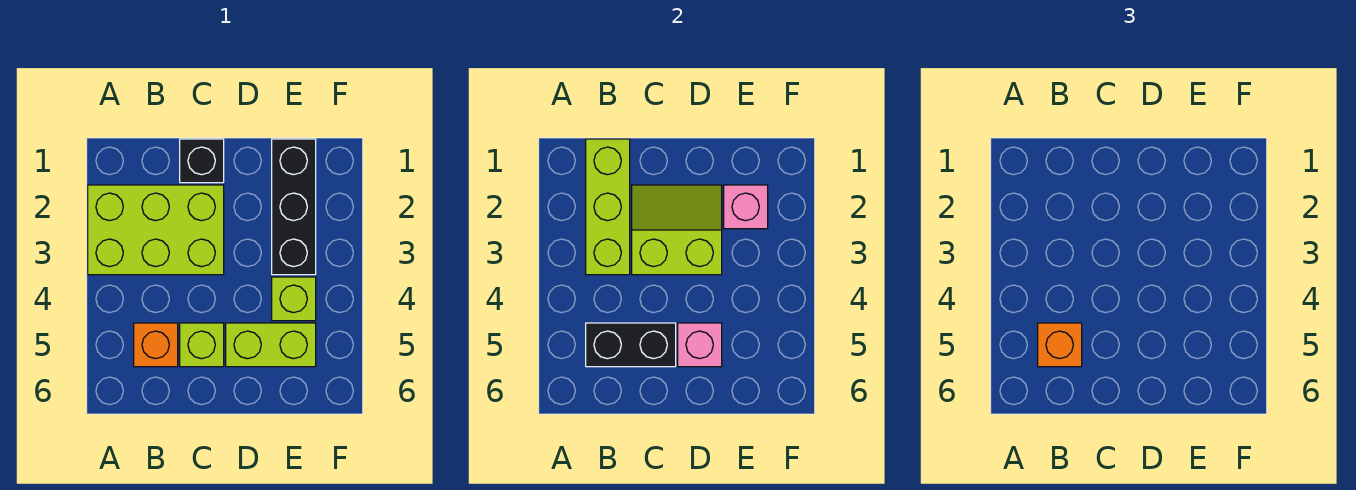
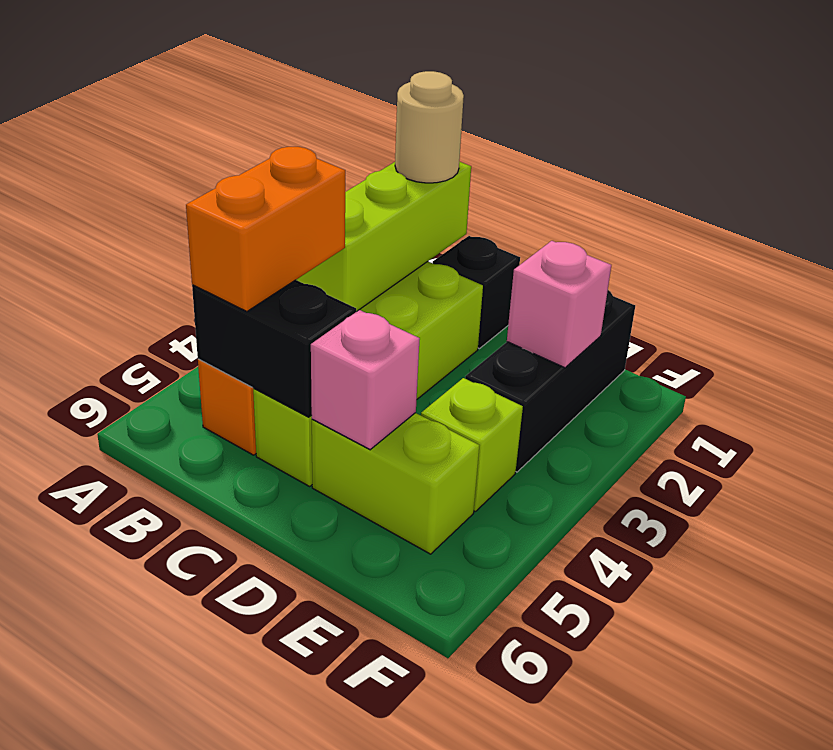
none -> tan 1x1 round brick [395,71,464,183]
orange 1x1 brick [1038,323,1082,367] -> orange 1x2 brick [186,147,345,311]
lime 2x2 slope [632,185,722,275] -> none

